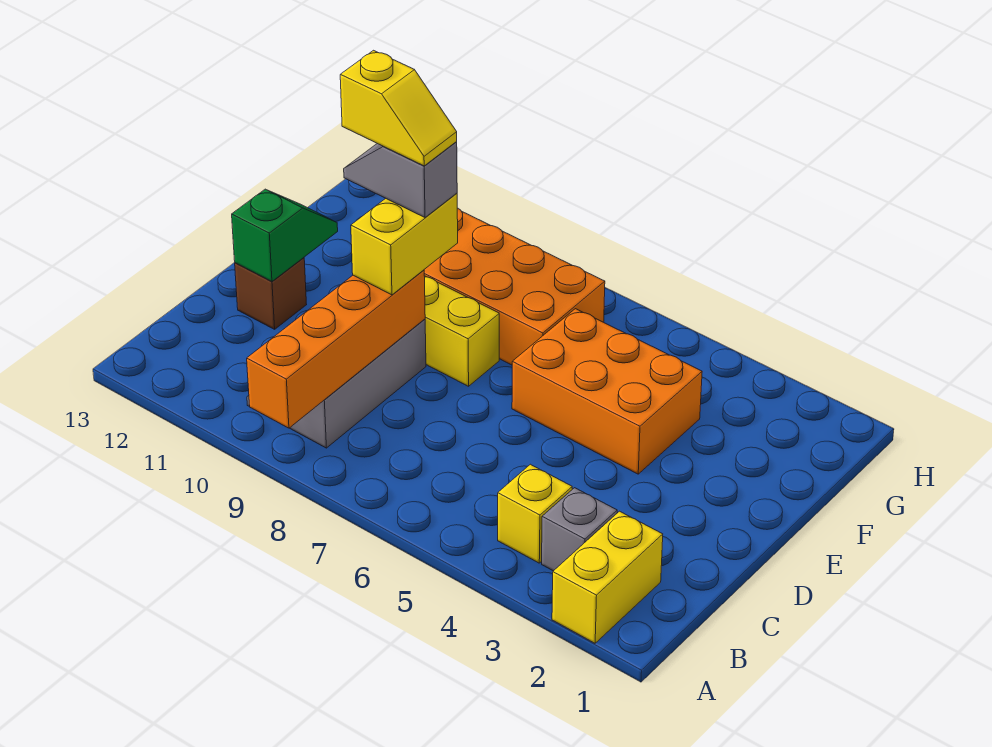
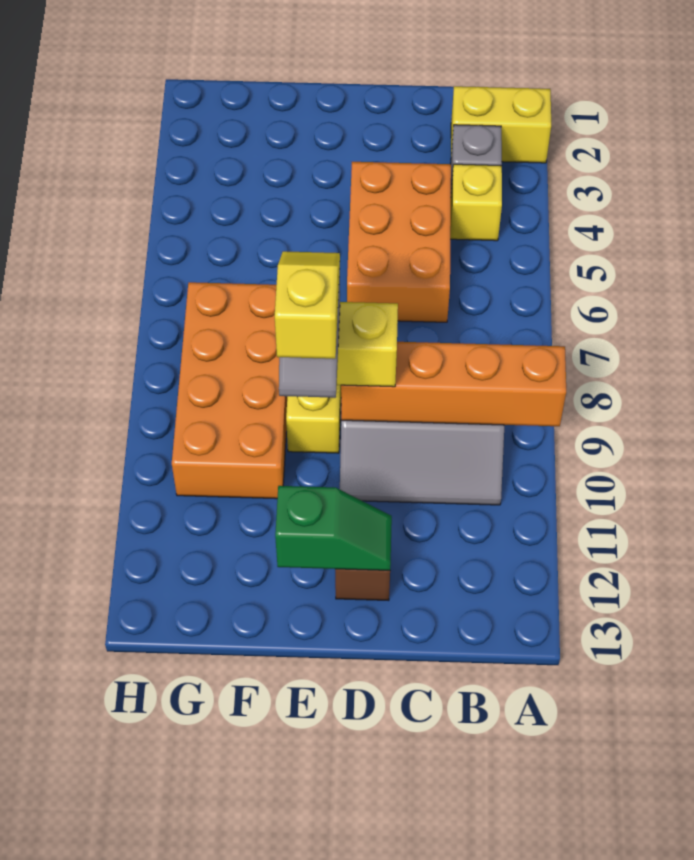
green 1x2 slope [232,189,338,281] -> green 1x2 slope turned to [275,486,392,570]
orange 2x3 brick [512,309,702,474] -> orange 2x3 brick moved to [347,162,451,322]

